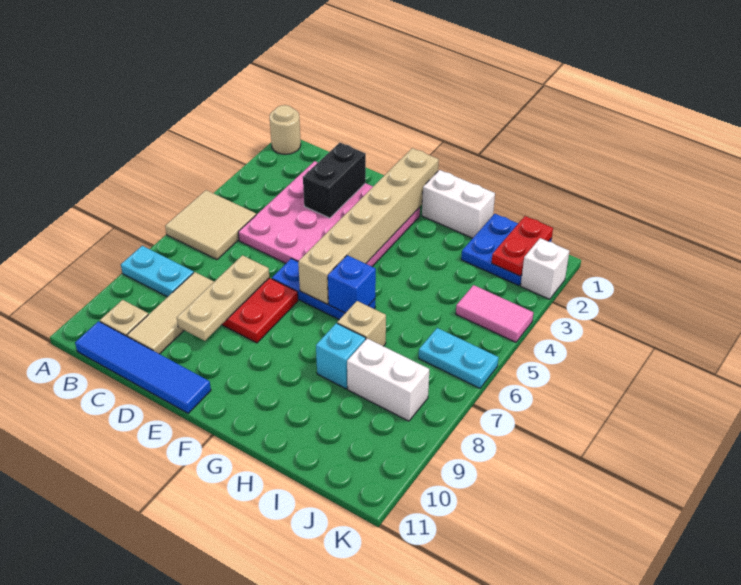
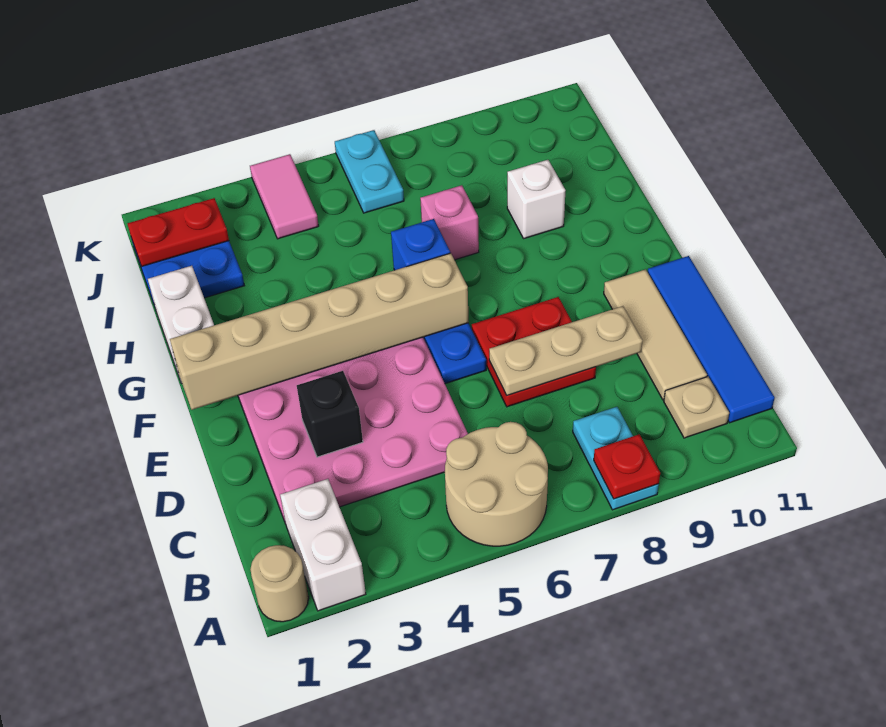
tan 2x2 tile [165,190,256,260] -> tan 2x2 round brick [445,422,548,546]
none -> red 1x1 plate [594,434,660,499]
tan 1x3 tile [127,272,214,354] -> tan 1x3 tile turned to [604,269,707,400]
black 1x2 brick [303,143,366,218] -> black 1x1 brick [297,371,363,457]
tan 1x1 brick [337,301,386,346] -> pink 1x1 brick [420,185,479,260]
cyan 1x1 brick [316,323,366,389] -> none
white 1x2 brick [347,338,429,421] -> white 1x2 brick moved to [280,479,366,611]
white 1x1 brick [521,238,569,299] -> white 1x1 brick moved to [507,160,566,239]

